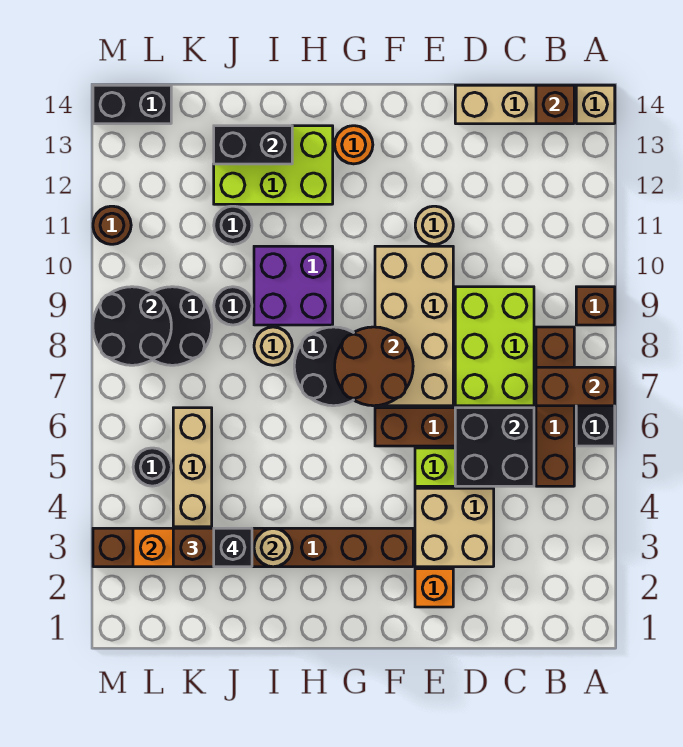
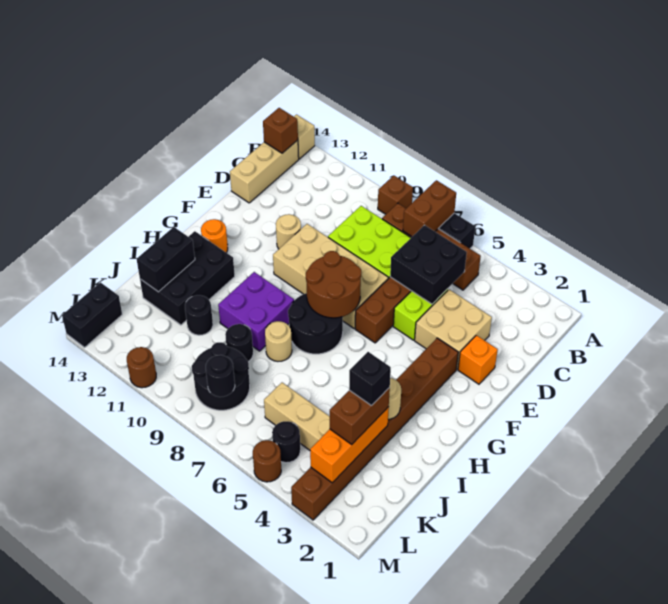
lime 2x3 brick [214,126,333,204] -> black 2x3 brick [140,231,235,325]
black 2x2 round brick [93,287,171,365] -> black 1x1 round brick [206,355,235,397]
none -> brown 1x1 round brick [253,440,281,482]

